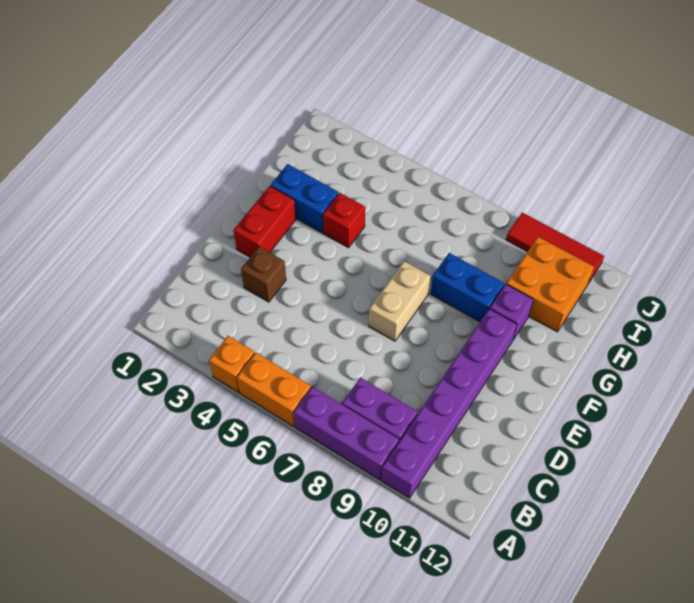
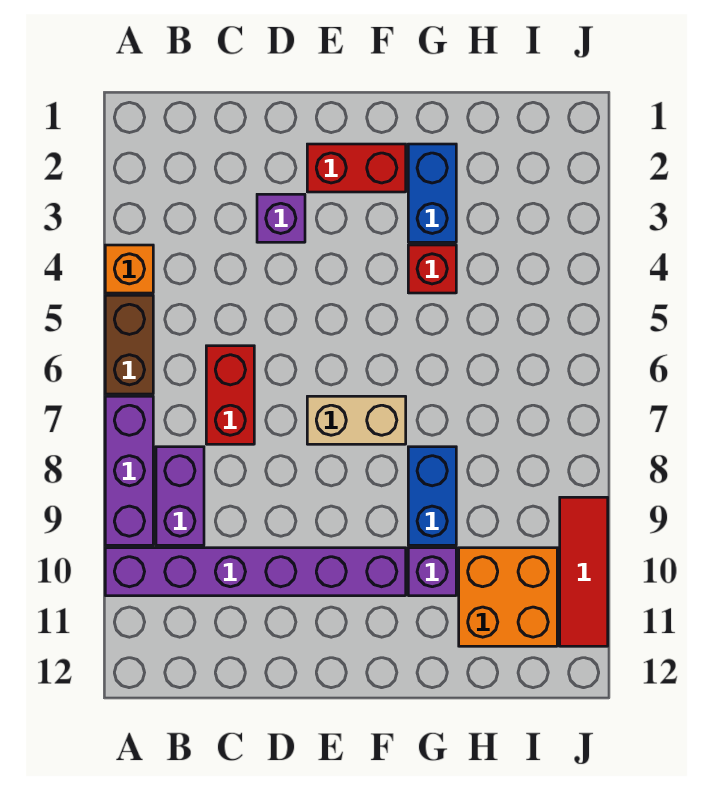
orange 1x2 brick [237,353,311,427] -> brown 1x2 brick [105,295,153,394]
none -> red 1x2 brick [206,346,254,444]
brown 1x1 brick [241,247,286,302] -> purple 1x1 brick [257,194,305,242]

